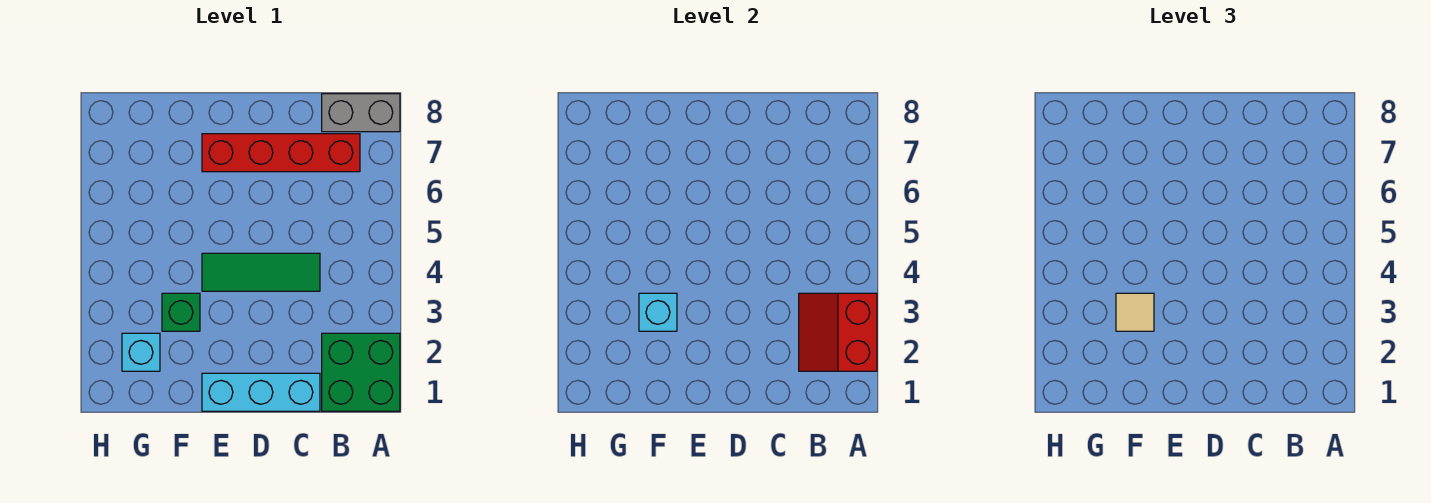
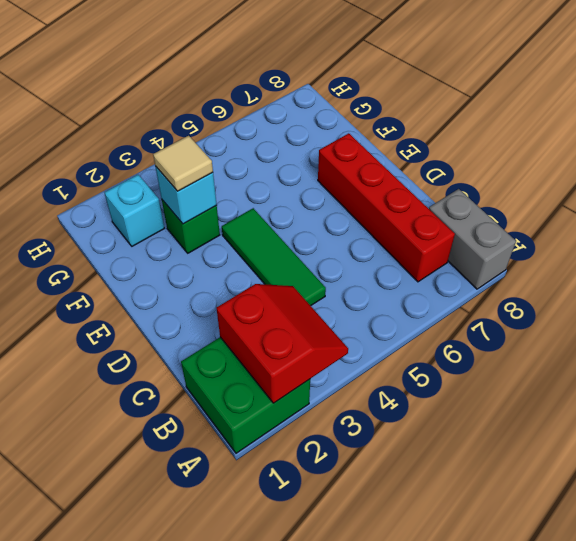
red 2x2 slope [799,293,877,371] -> red 2x2 slope turned to [216,284,348,403]
cyan 1x3 brick [202,373,320,411] -> none

